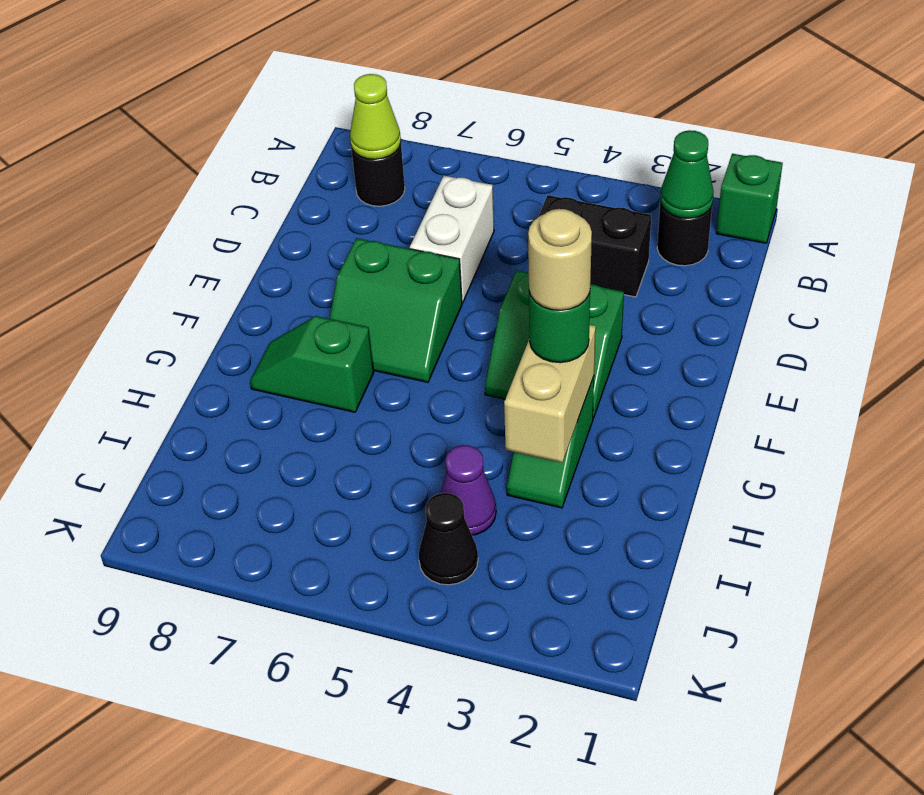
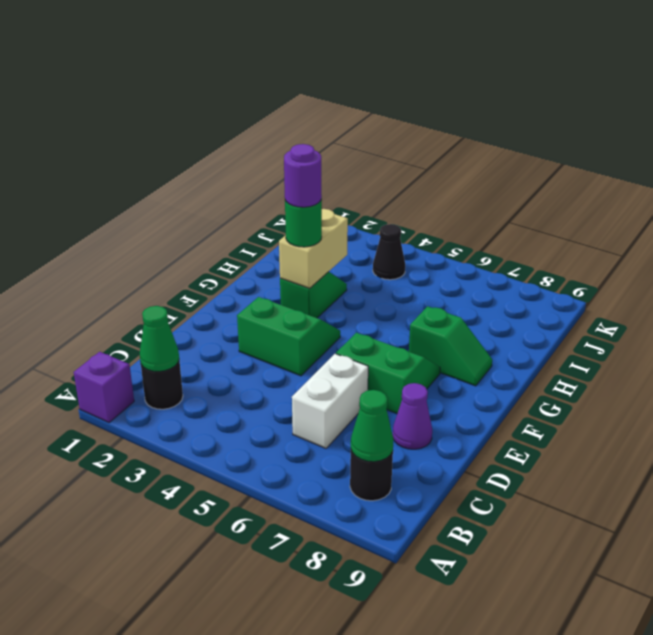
green 1x1 brick [716,154,783,243] -> purple 1x1 brick [74,352,134,423]
lime 1x1 cone [350,74,401,159] -> green 1x1 cone [351,390,394,462]
black 1x2 brick [538,195,651,297] -> none
tan 1x1 round brick [528,209,592,310] -> purple 1x1 round brick [284,144,322,207]
purple 1x1 cone [441,445,496,535] -> purple 1x1 cone moved to [393,383,432,449]

